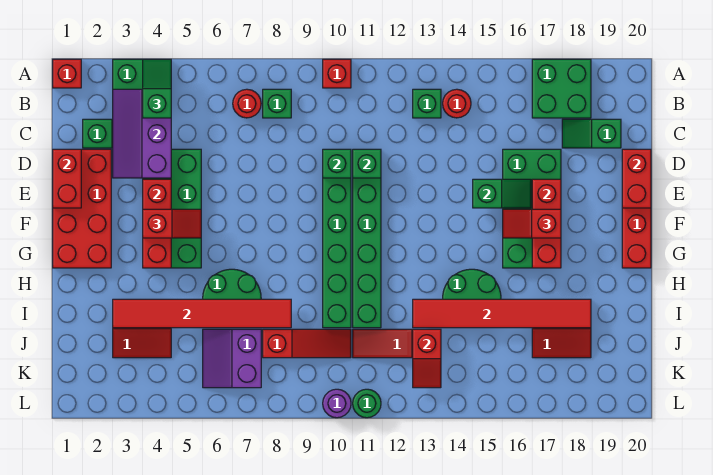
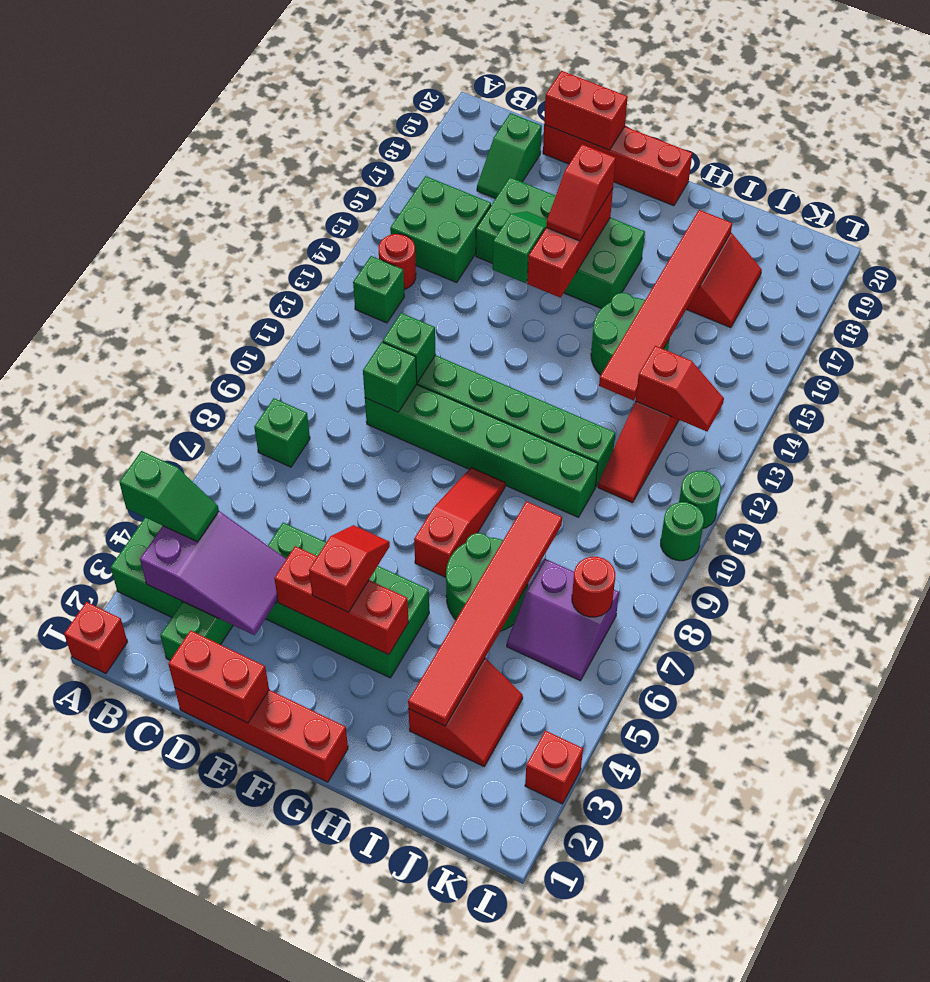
green 1x2 slope [143,59,171,118] -> green 1x2 slope turned to [119,451,219,542]
red 1x1 brick [323,59,351,88] -> red 1x1 brick moved to [525,731,583,804]
green 2x2 brick [532,59,591,118] -> green 2x2 brick moved to [390,176,491,283]
purple 2x3 slope [113,89,171,178] -> purple 2x3 slope turned to [140,511,286,635]
red 1x1 round brick [233,89,261,118] -> red 1x1 round brick moved to [572,557,615,617]
red 2x4 brick [53,149,111,268] -> red 1x4 brick [175,688,348,782]
red 1x3 brick [532,179,561,268] -> red 1x3 brick turned to [527,189,613,298]
red 1x3 slope [263,329,351,358] -> red 1x3 slope moved to [414,468,505,577]
purple 1x1 round brick [323,389,351,418] -> green 1x1 round brick [661,502,704,561]

